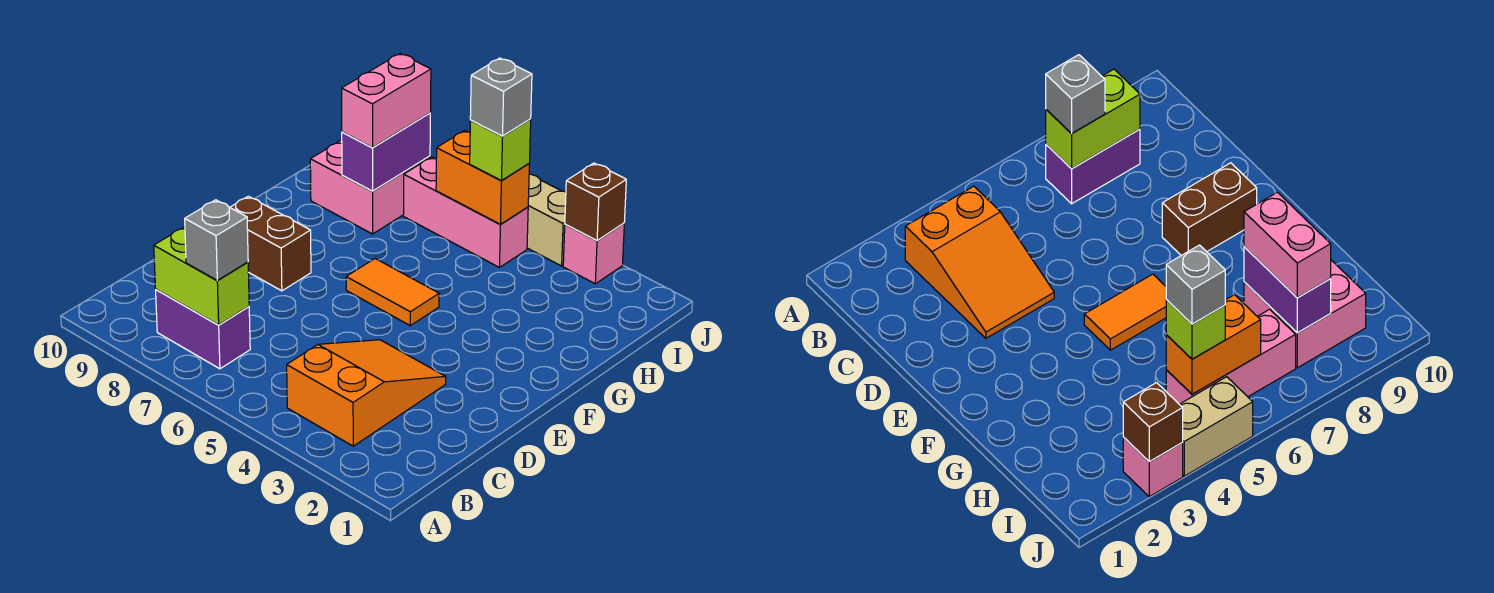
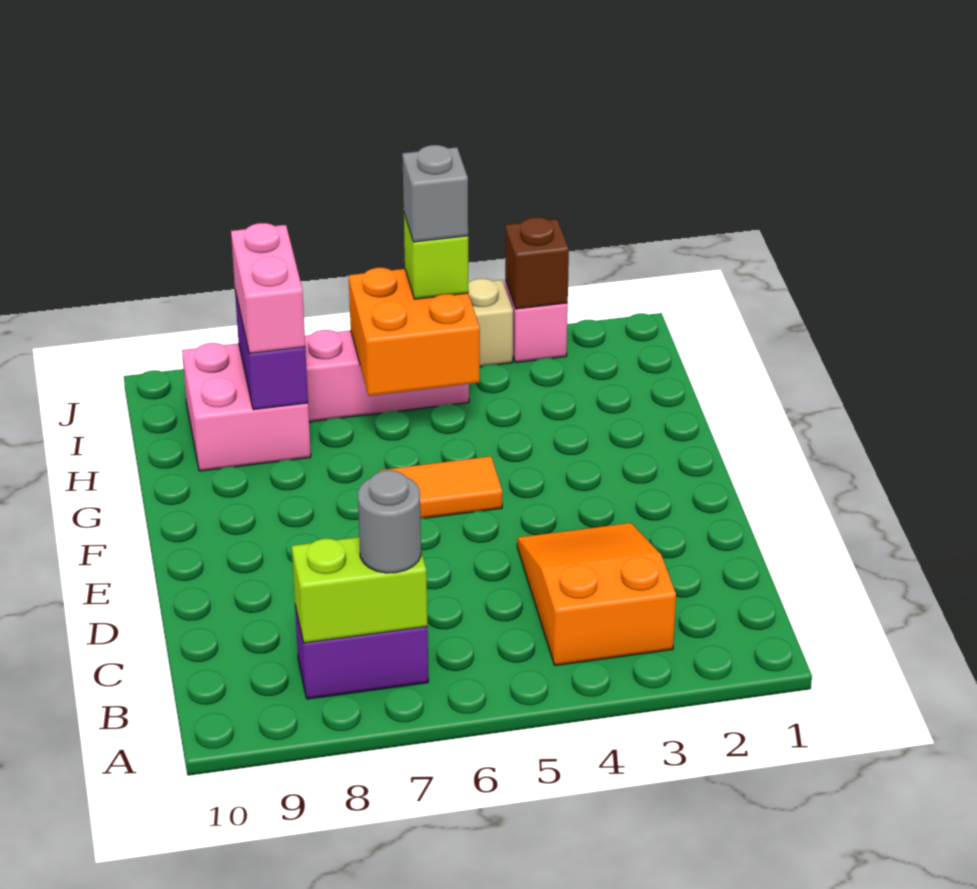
grey 1x1 brick [185,200,248,280] -> grey 1x1 round brick [358,470,421,573]
brown 1x2 brick [230,196,311,291] -> none
orange 1x2 brick [436,130,529,225] -> orange 2x2 brick [349,268,480,396]

